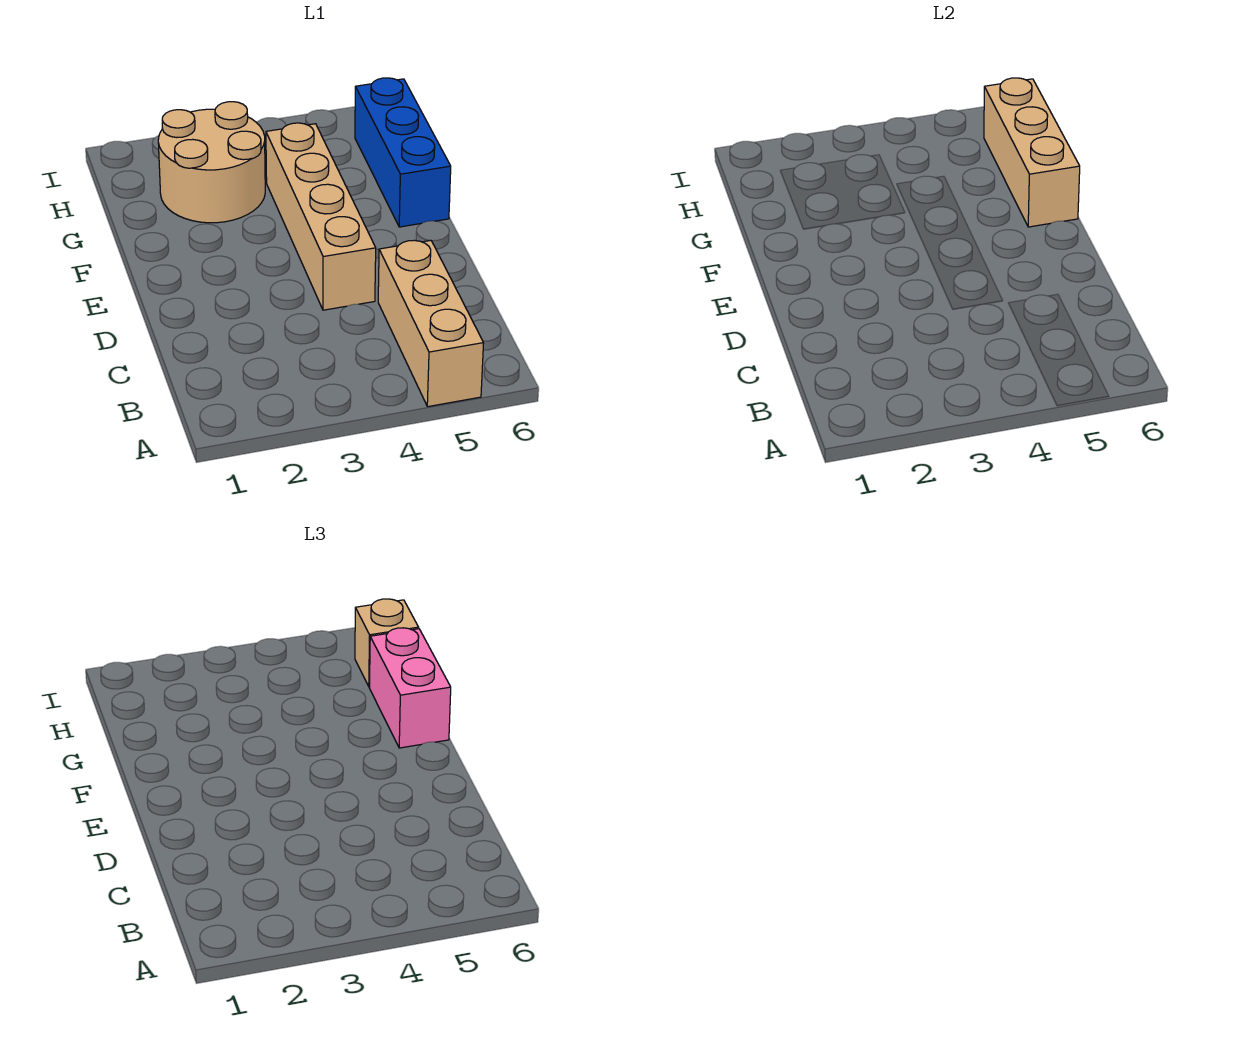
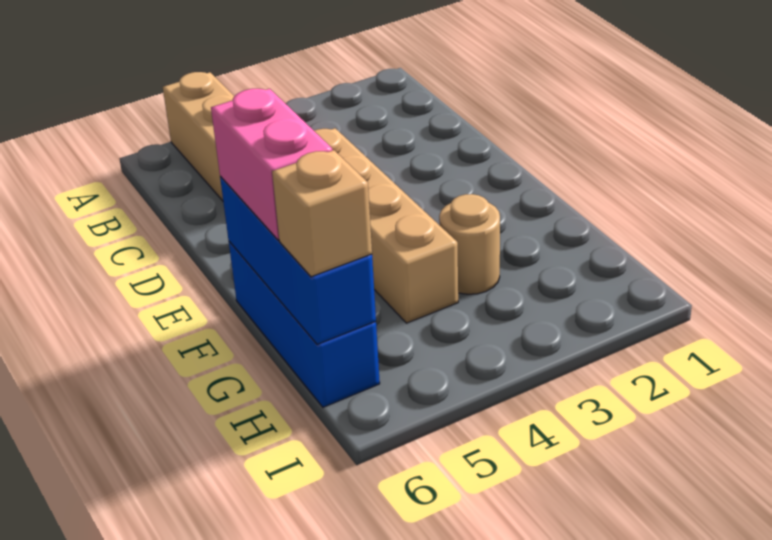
tan 1x3 brick [984,78,1080,227] -> blue 1x3 brick [220,176,376,344]
tan 2x2 round brick [158,102,265,223] -> tan 1x1 round brick [439,194,500,294]

